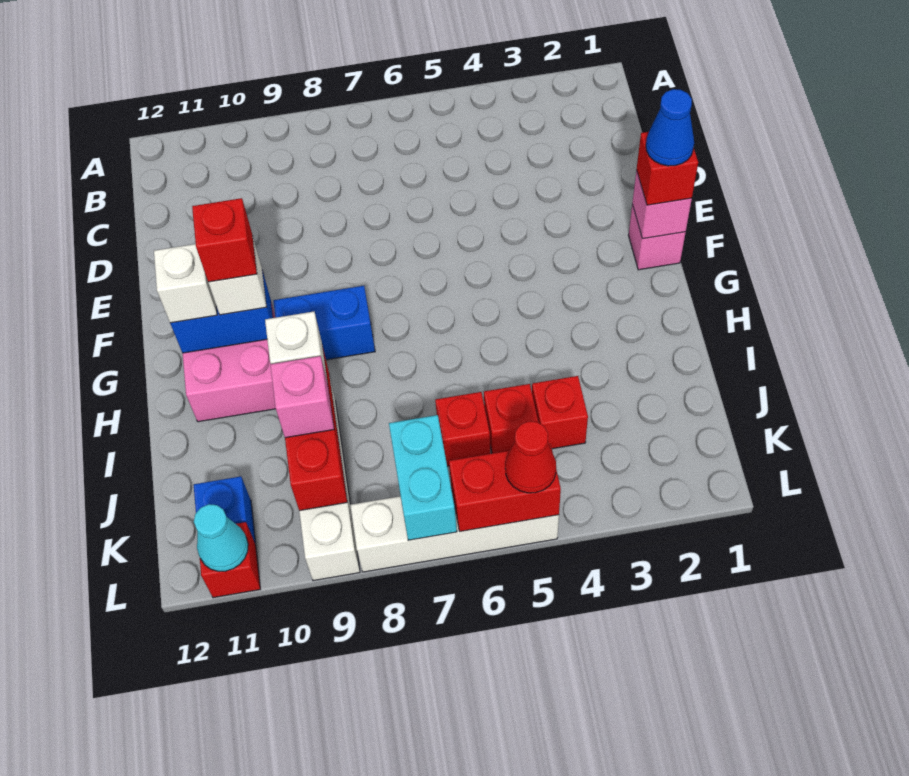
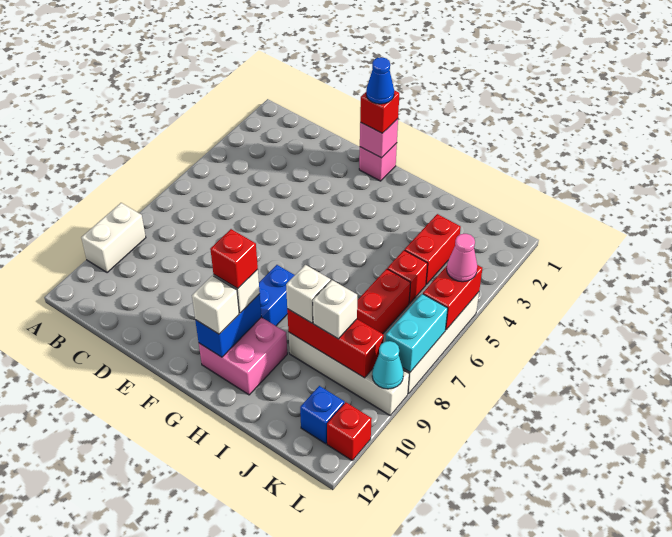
none -> white 1x2 brick [81,203,146,273]
red 1x1 brick [532,376,588,449] -> red 1x2 brick [405,214,461,285]
red 1x1 brick [435,392,490,466] -> red 1x2 brick [357,269,411,334]
pink 1x1 brick [270,356,334,438] -> white 1x1 brick [313,280,357,339]
cyan 1x2 brick [389,415,457,540] -> cyan 1x2 brick turned to [386,294,448,372]
red 1x1 cone [505,421,556,493] -> pink 1x1 cone [447,234,477,282]
cyan 1x1 cone [194,504,248,571] -> cyan 1x1 cone moved to [372,341,404,389]

